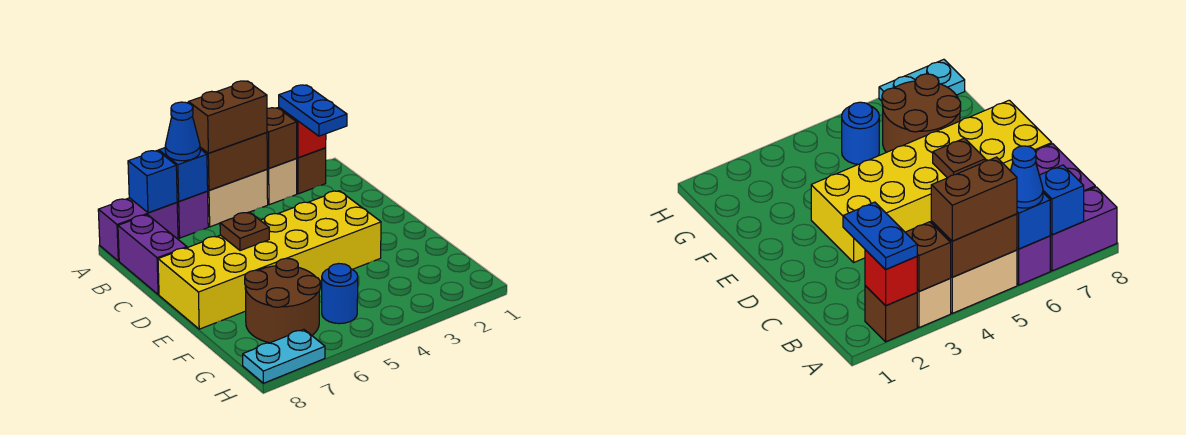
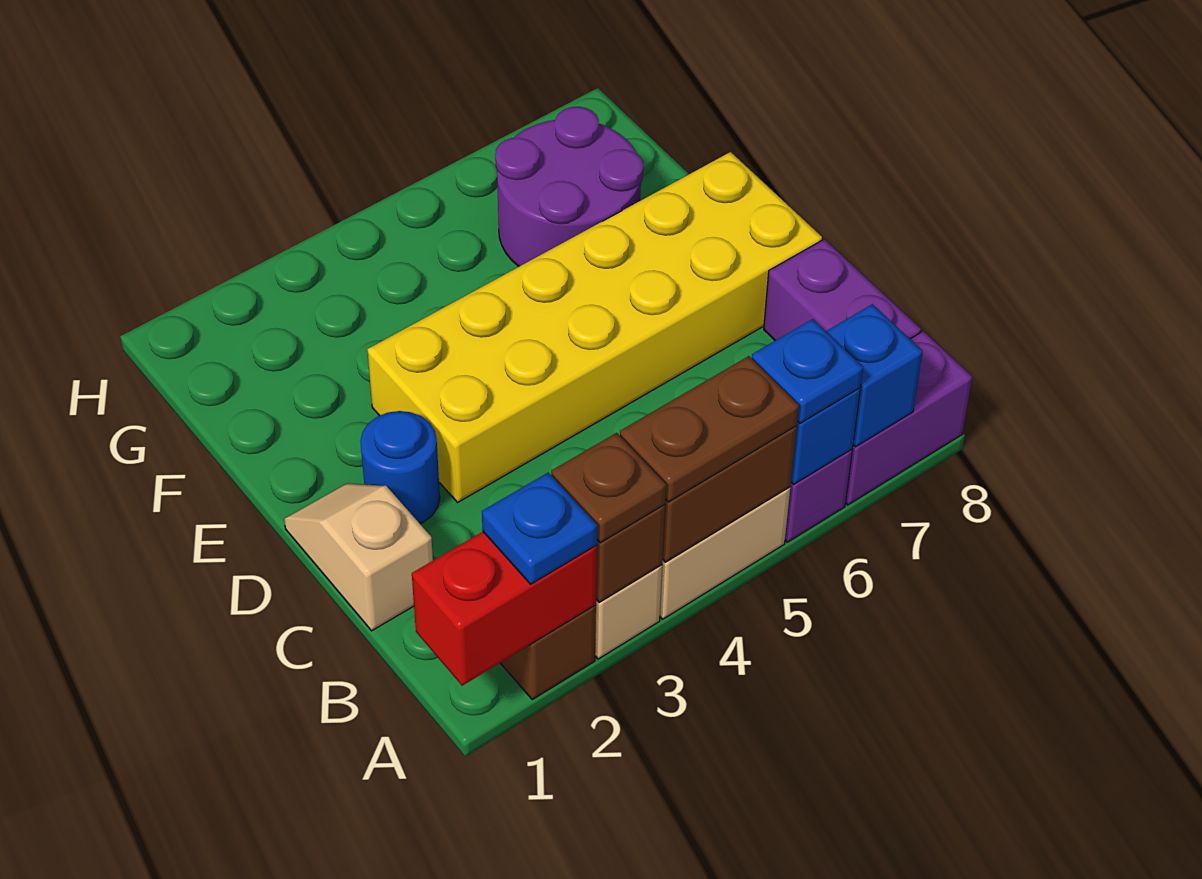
red 1x1 brick [279,107,326,158] -> red 1x2 brick [412,532,597,686]
blue 1x2 plate [279,85,347,136] -> blue 1x1 plate [482,472,597,584]
brown 1x2 brick [189,81,267,153] -> brown 1x2 plate [620,356,799,502]
blue 1x1 cone [165,102,200,161] -> blue 1x1 plate [752,319,863,423]
none -> tan 1x2 slope [284,483,433,631]
brown 1x1 plate [220,212,269,251] -> brown 1x1 plate moved to [551,433,666,543]
brown 2x2 round brick [245,258,320,343] -> purple 2x2 round brick [495,107,643,266]
blue 1x1 round brick [322,264,358,324] -> blue 1x1 round brick moved to [360,411,440,524]
cyan 1x2 plate [243,329,325,383] -> none

